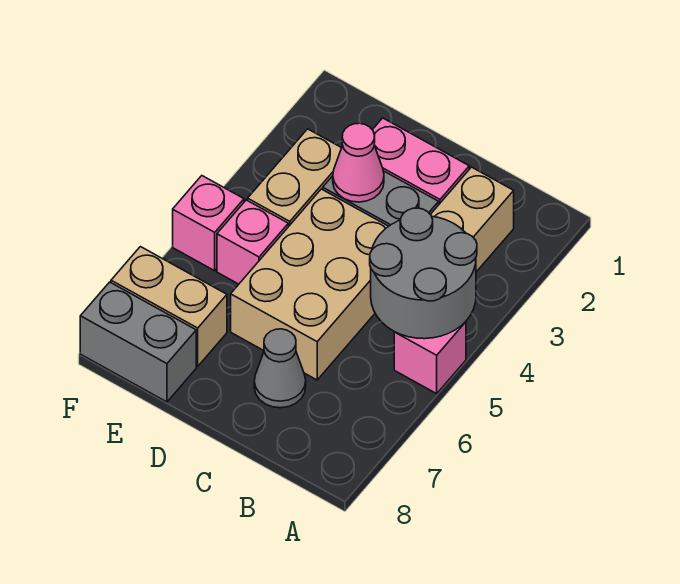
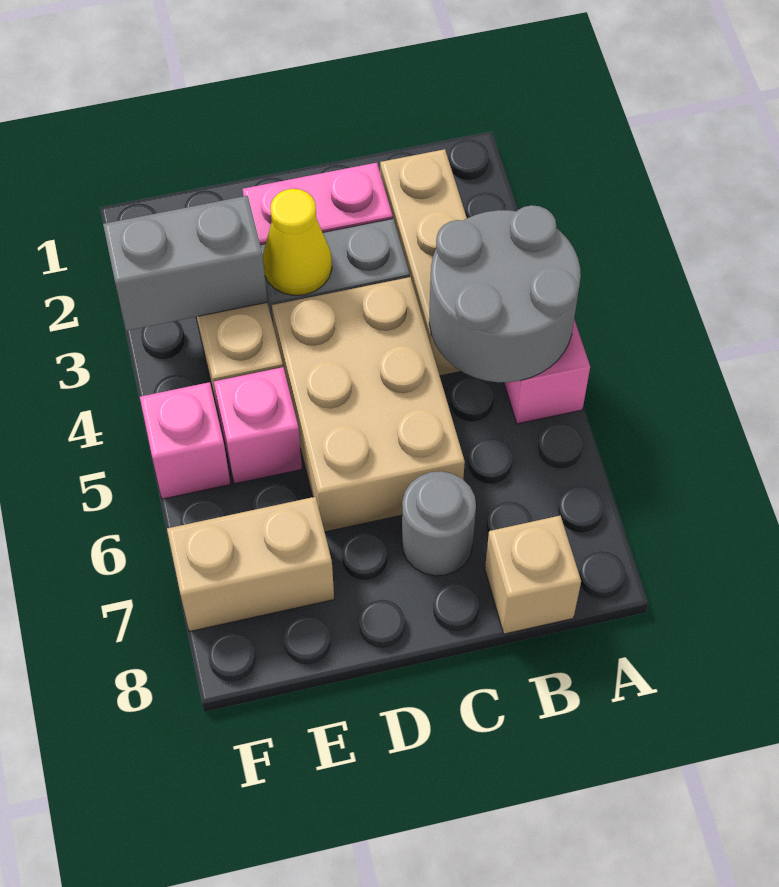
none -> tan 1x1 brick [485,516,581,634]
grey 1x1 cone [254,329,306,408] -> grey 1x1 round brick [402,471,476,576]
pink 1x1 cone [333,123,384,202] -> yellow 1x1 cone [263,189,332,296]
grey 1x2 brick [80,282,196,402] -> grey 1x2 brick moved to [103,196,267,331]

